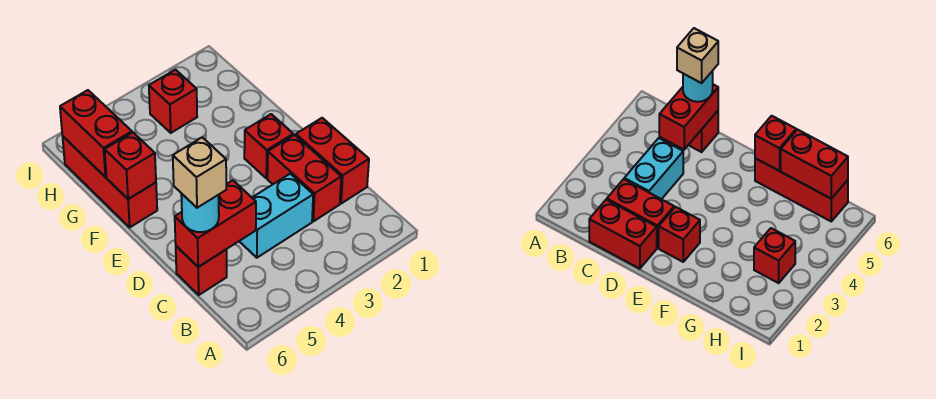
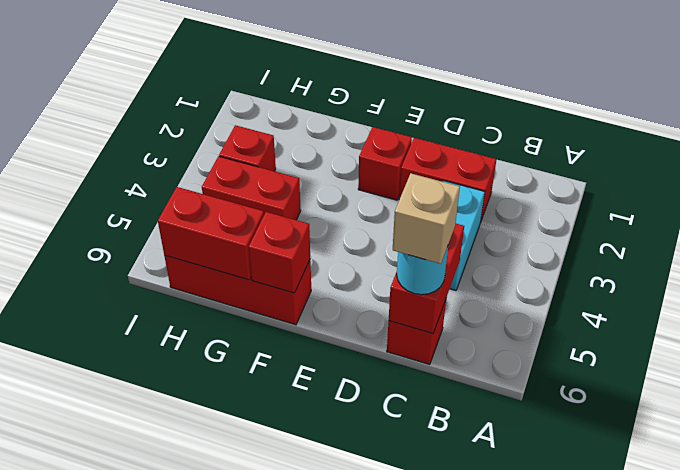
red 1x2 brick [296,118,369,204] -> red 1x2 brick moved to [202,156,301,220]

